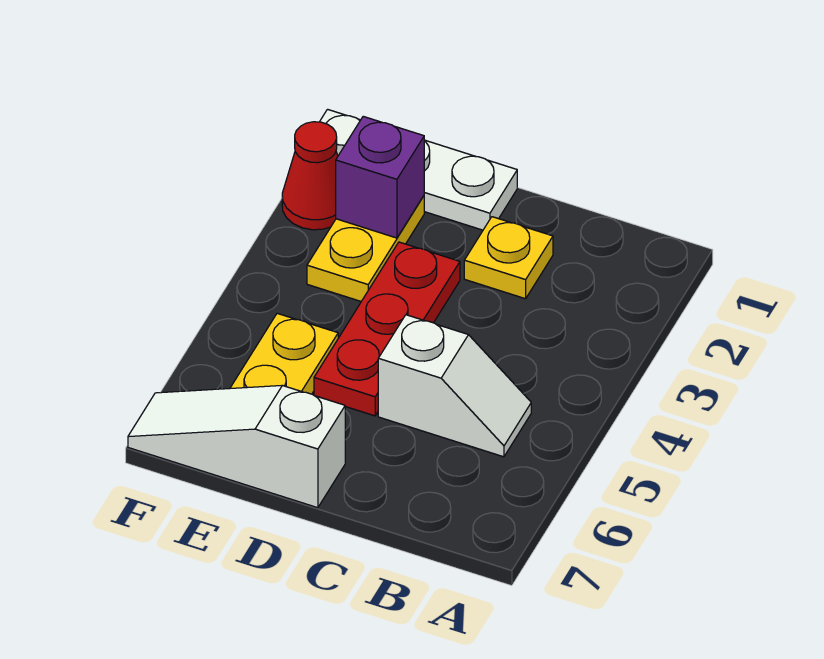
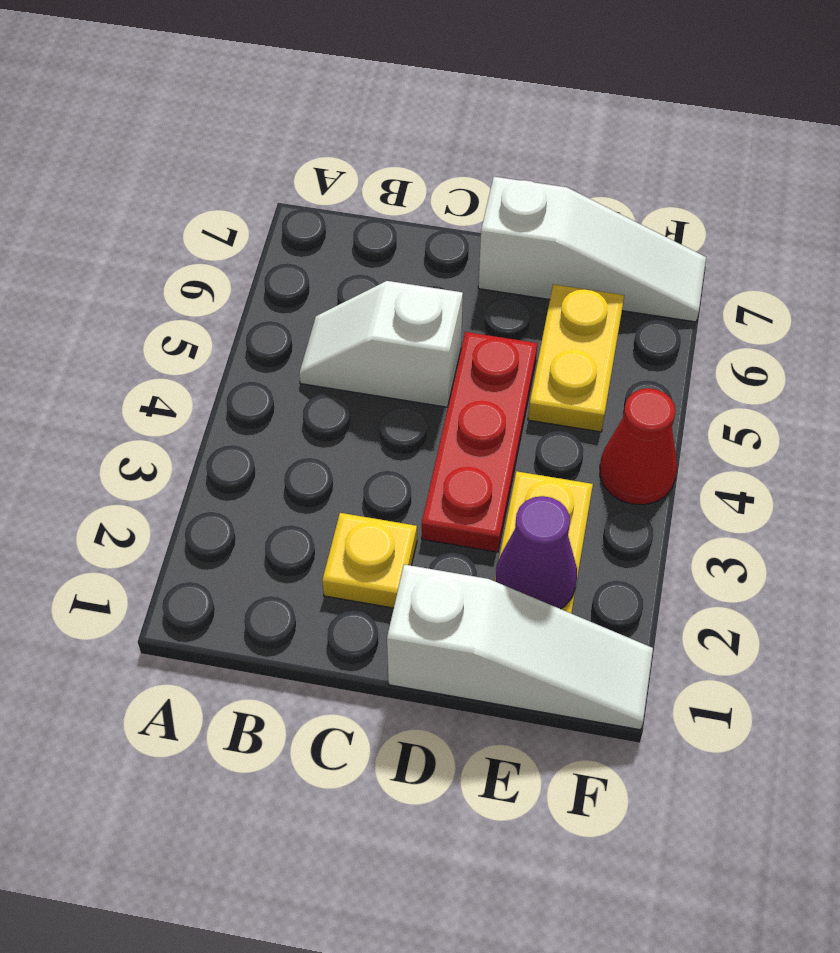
white 1x3 plate [320,109,517,230] -> white 1x3 slope [387,564,653,730]
purple 1x1 brick [336,116,424,238] -> purple 1x1 cone [496,496,577,609]
red 1x1 cone [282,122,338,230] -> red 1x1 cone moved to [600,388,677,505]

